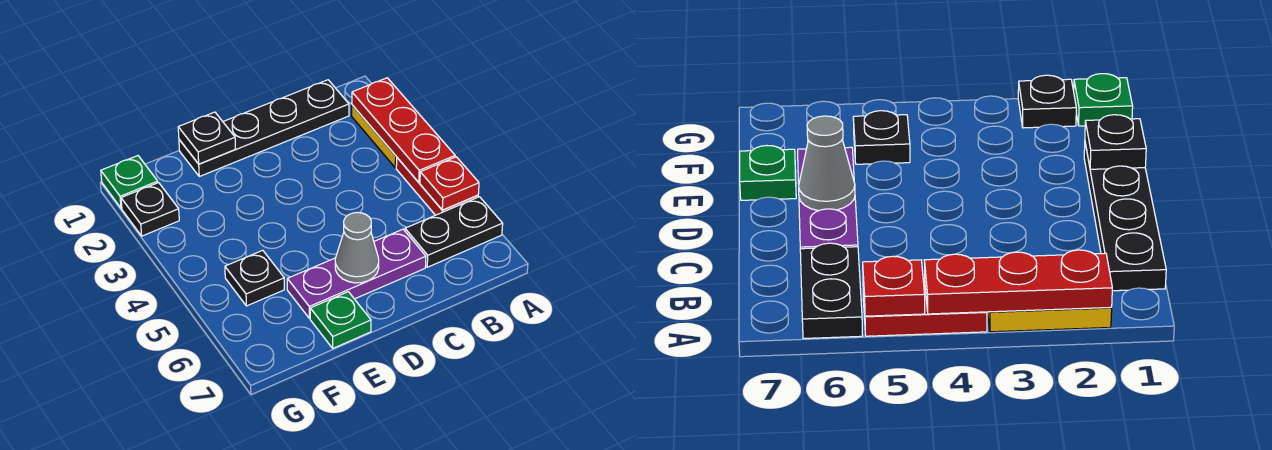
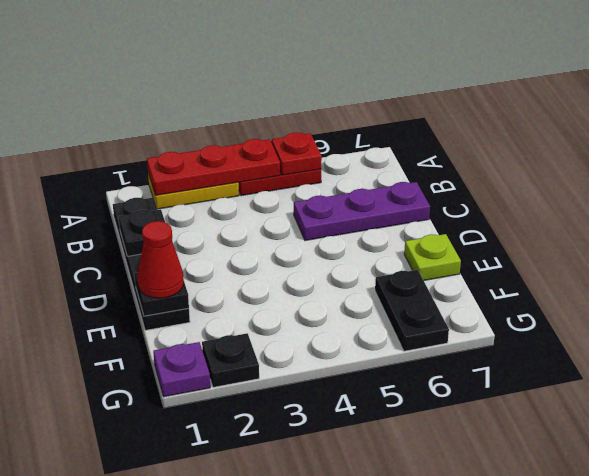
black 1x2 plate [405,197,503,267] -> black 1x2 plate moved to [375,270,449,351]
purple 1x3 plate [287,229,426,318] -> purple 1x3 plate turned to [294,182,430,241]
grey 1x1 cone [335,212,379,283] -> none
none -> red 1x1 cone [138,221,184,298]
green 1x1 plate [310,292,371,348] -> lime 1x1 plate [404,234,461,280]
black 1x1 plate [225,250,284,306] -> black 1x1 plate moved to [119,210,165,256]
green 1x1 plate [101,156,158,208] -> purple 1x1 plate [153,342,210,397]

